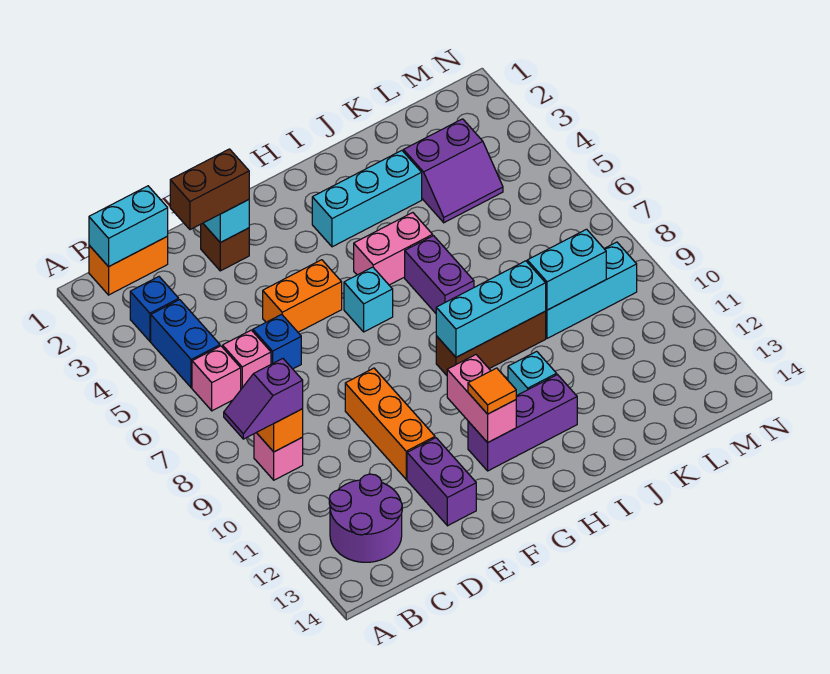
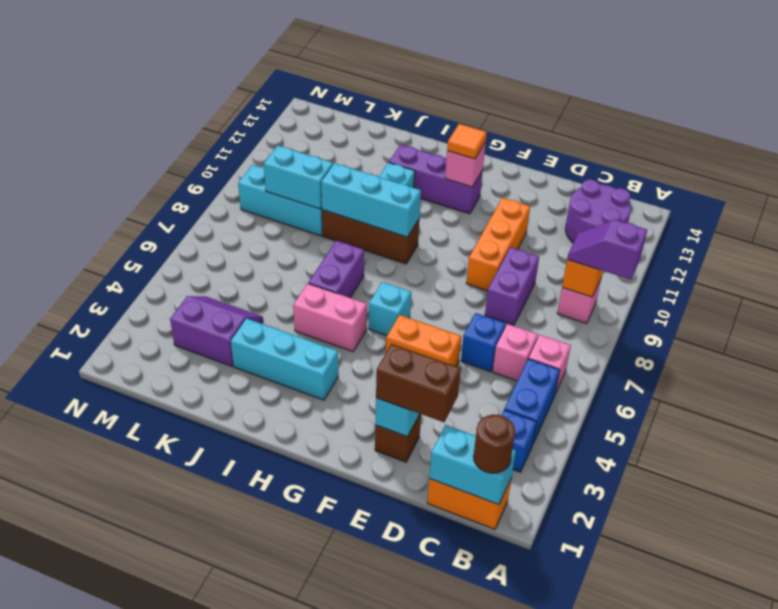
purple 1x2 slope [224,359,303,439] -> purple 1x2 slope turned to [567,220,647,280]
none -> brown 1x1 round brick [474,415,515,473]
purple 1x2 brick [407,438,476,526] -> purple 1x2 brick moved to [485,247,539,325]
pink 1x2 brick [447,355,516,443] -> pink 1x1 brick [445,142,486,187]

